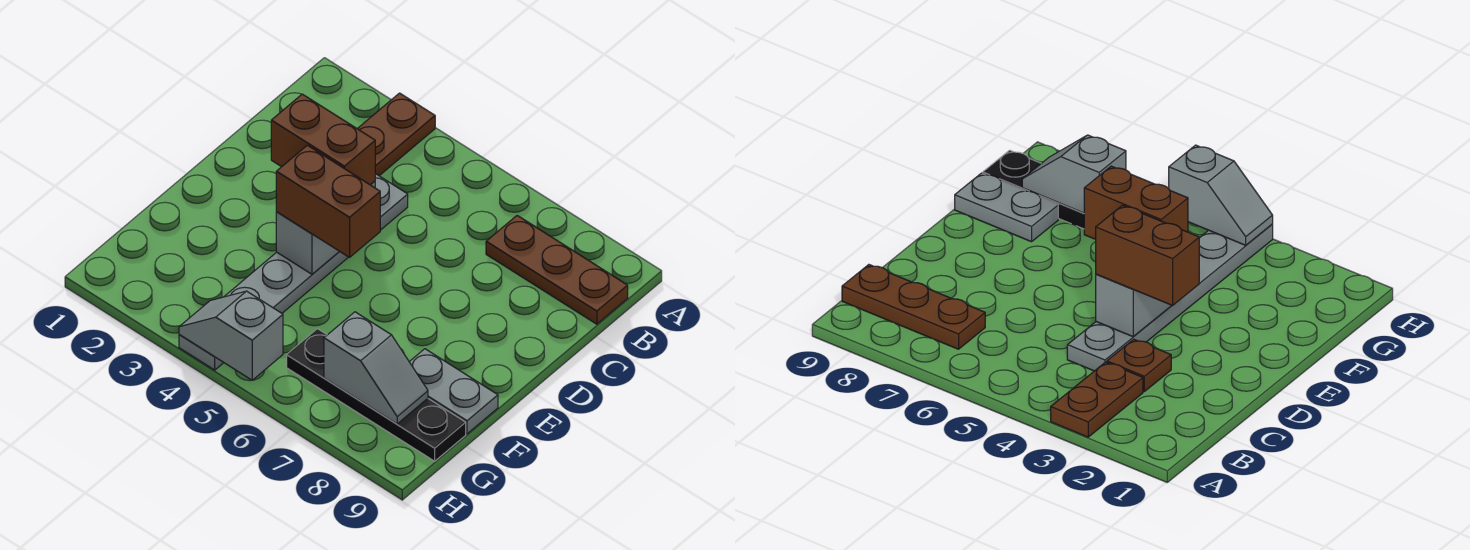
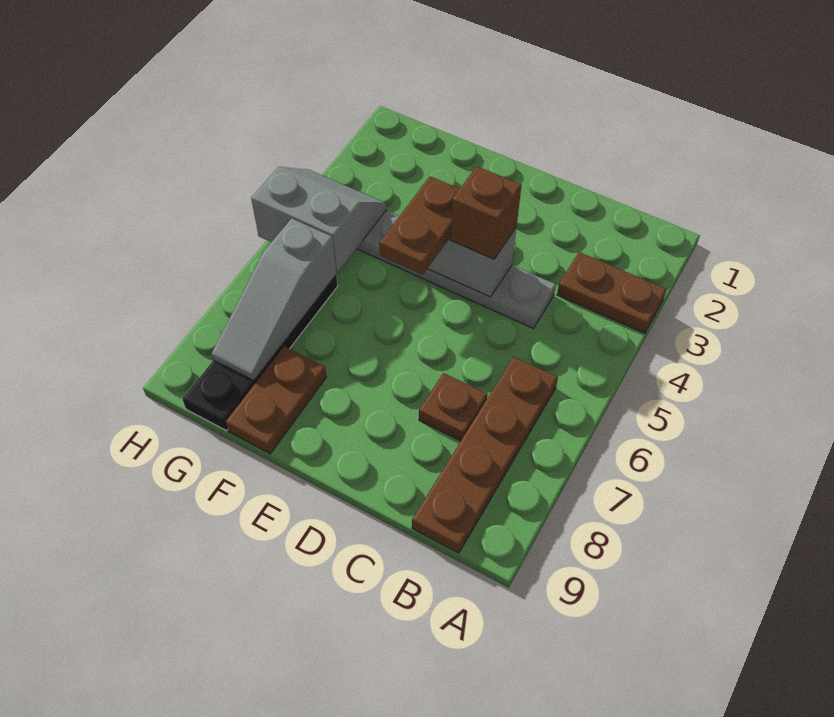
brown 1x3 plate [486,216,628,324] -> brown 1x4 plate [412,357,558,553]
brown 1x1 plate [1107,339,1171,391] -> brown 1x1 plate moved to [419,373,487,441]
brown 1x2 brick [271,94,375,185] -> brown 1x1 brick [451,166,522,259]
brown 1x2 brick [276,145,380,257] -> brown 1x2 plate [379,176,459,275]
grey 1x2 plate [410,349,498,434] -> brown 1x2 plate [226,346,327,454]
grey 1x2 slope [324,312,428,424] -> grey 1x3 slope [212,218,336,380]
grey 1x2 slope [179,291,283,380] -> grey 2x2 slope [251,167,386,273]

